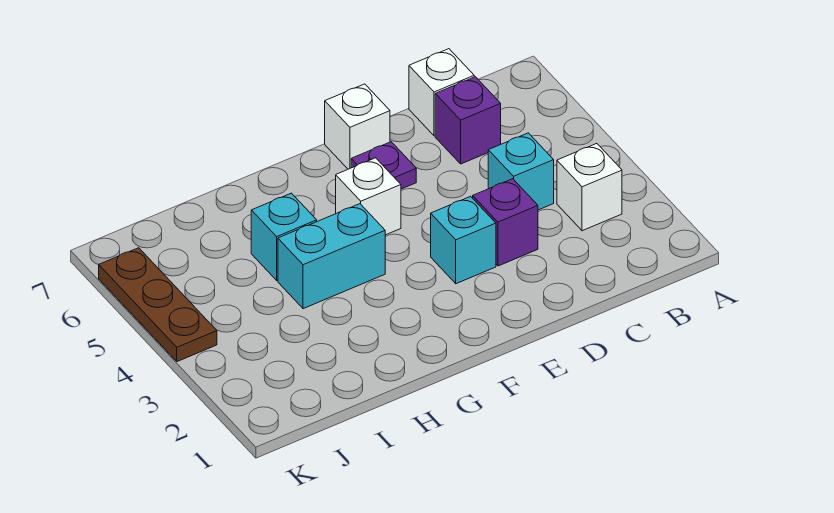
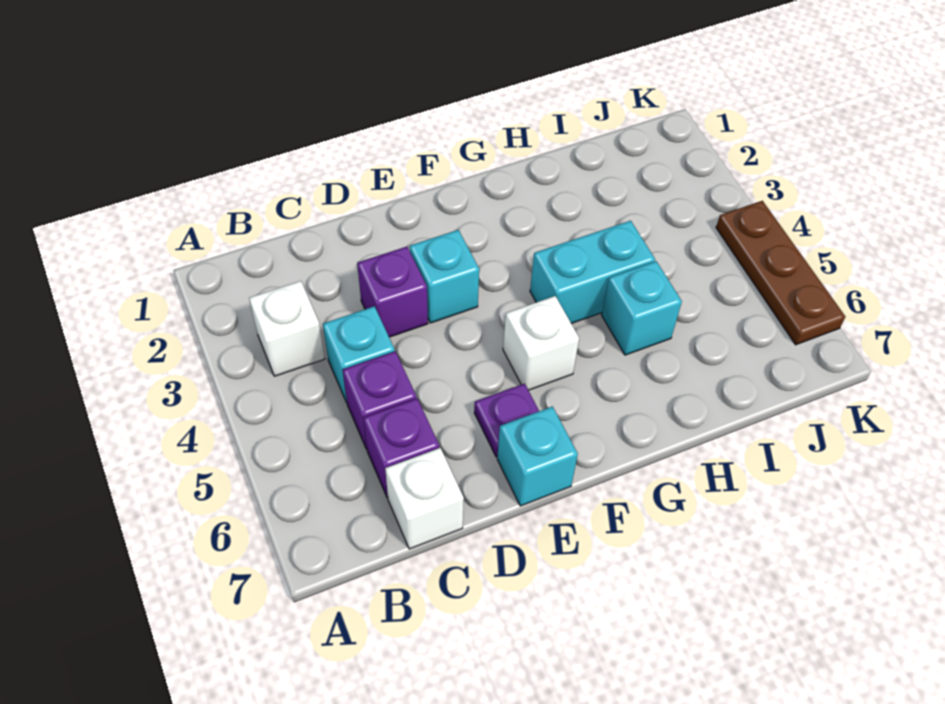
none -> purple 1x1 brick [343,351,416,449]
white 1x1 brick [325,84,390,169] -> cyan 1x1 brick [497,407,578,506]

